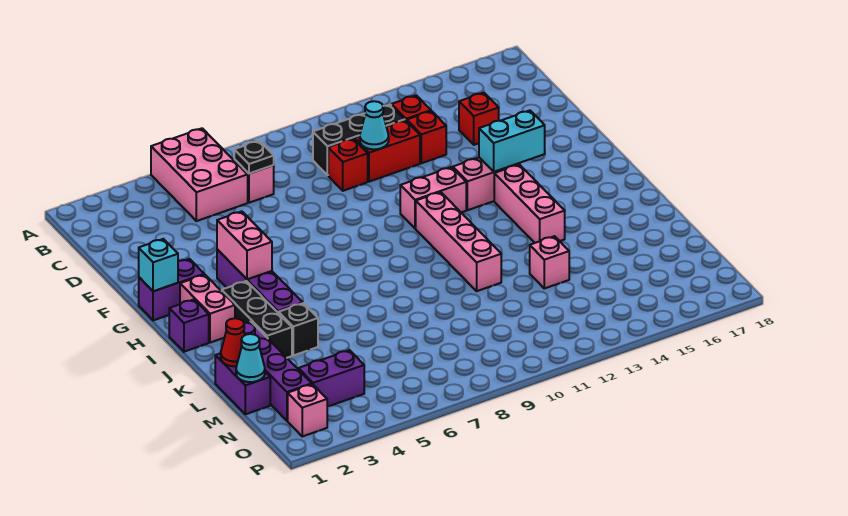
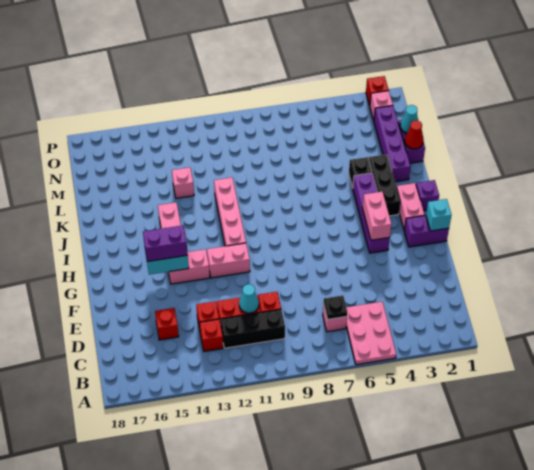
pink 2x3 brick [151,128,248,221] -> pink 2x3 plate [346,302,396,365]
purple 1x2 brick [298,350,364,407] -> purple 1x2 brick moved to [143,226,188,262]
none -> red 1x1 brick [366,76,389,106]

